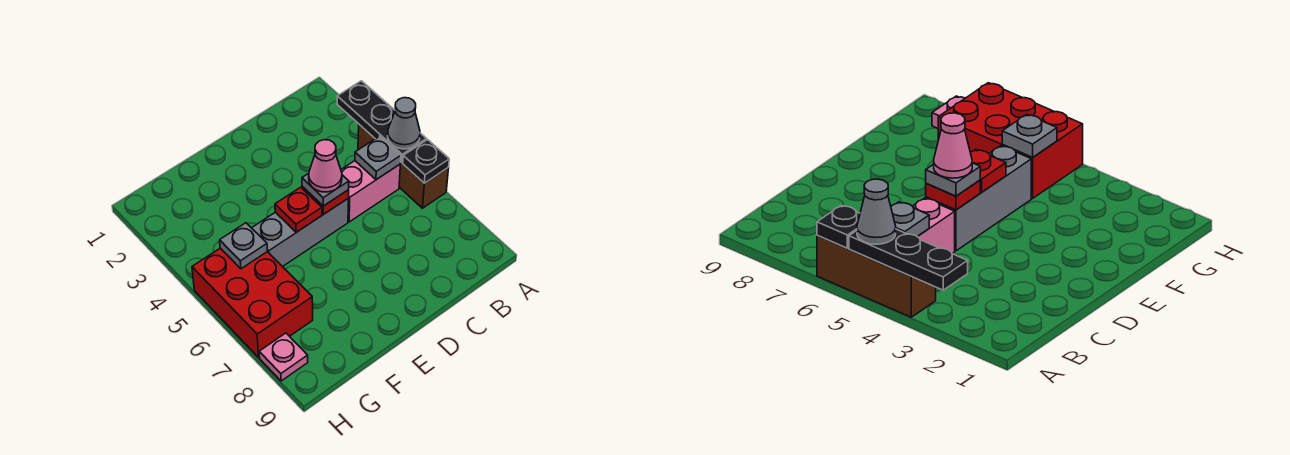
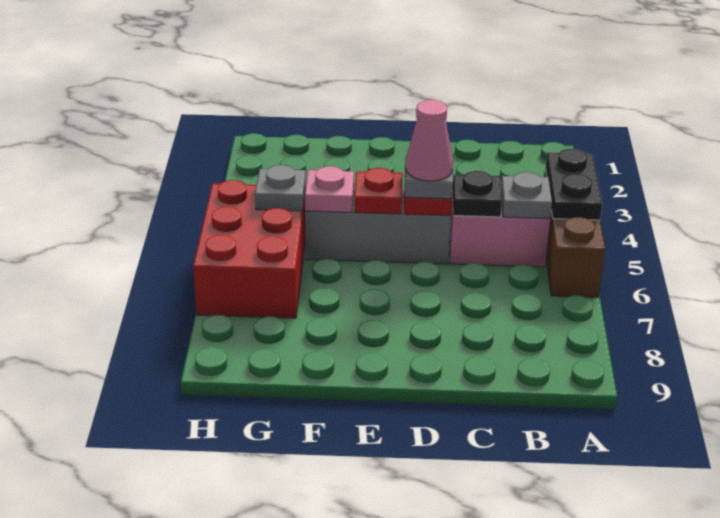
black 1x3 plate [337,81,426,163] -> black 1x2 plate [546,149,602,220]
grey 1x1 cone [388,98,420,149] -> none
black 1x1 plate [403,140,449,183] -> black 1x1 plate moved to [452,171,502,217]
pink 1x1 plate [259,333,308,381] -> pink 1x1 plate moved to [305,166,354,212]

